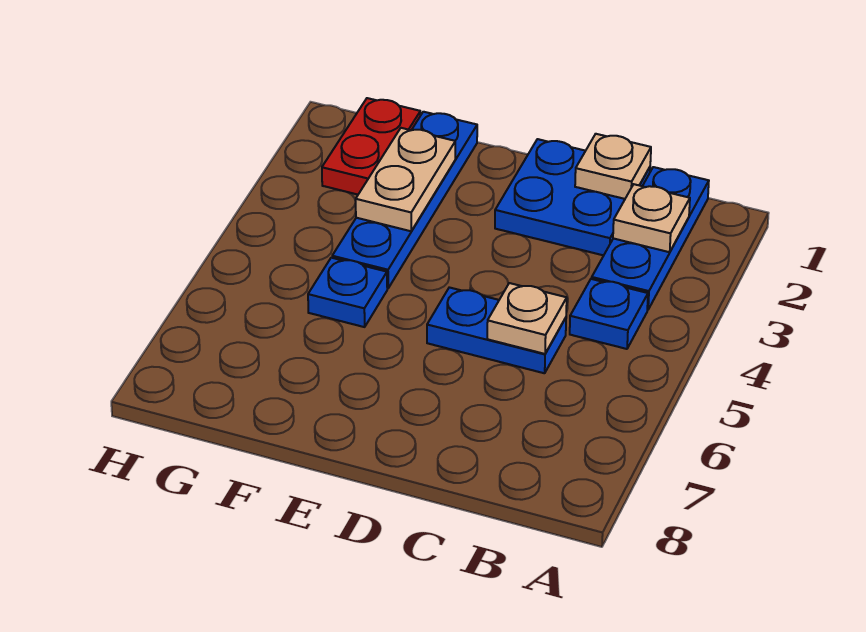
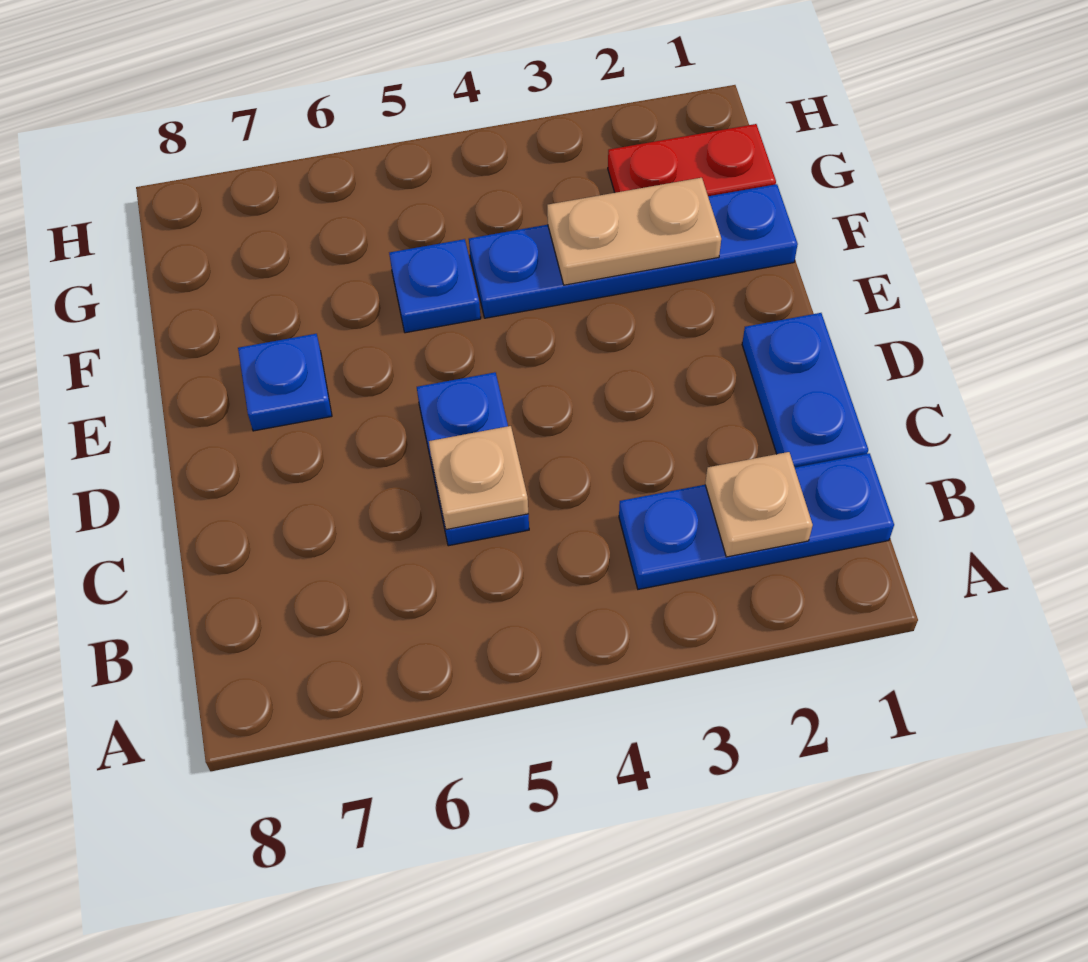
blue 1x1 plate [570,279,648,349] -> blue 1x1 plate moved to [238,334,332,431]
blue 2x2 plate [495,139,650,255] -> blue 1x2 plate [742,313,868,467]
tan 1x1 plate [575,134,651,199] -> none

